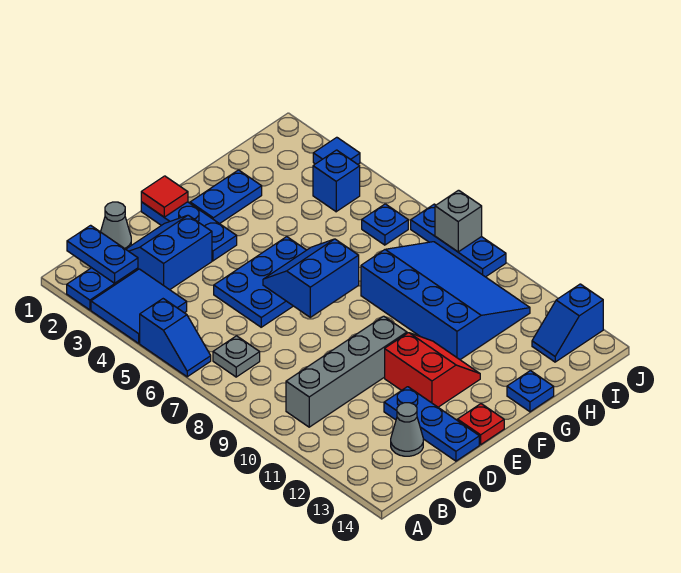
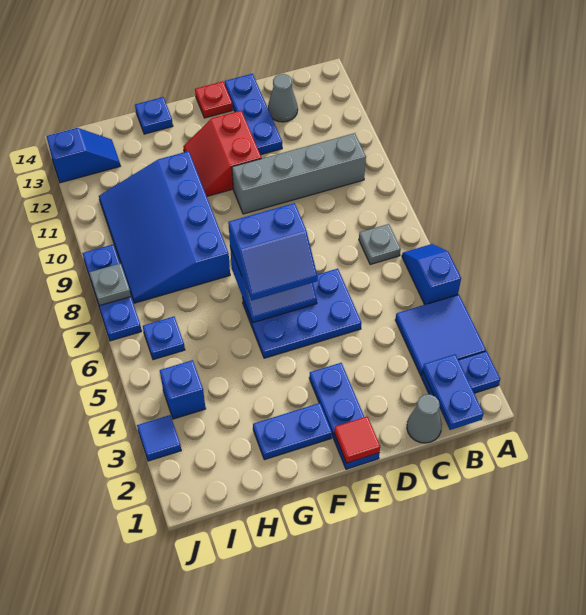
blue 2x2 slope [126,215,212,290] -> blue 2x2 slope moved to [228,203,318,300]
grey 1x1 brick [435,190,482,252] -> grey 1x1 plate [89,263,131,306]

